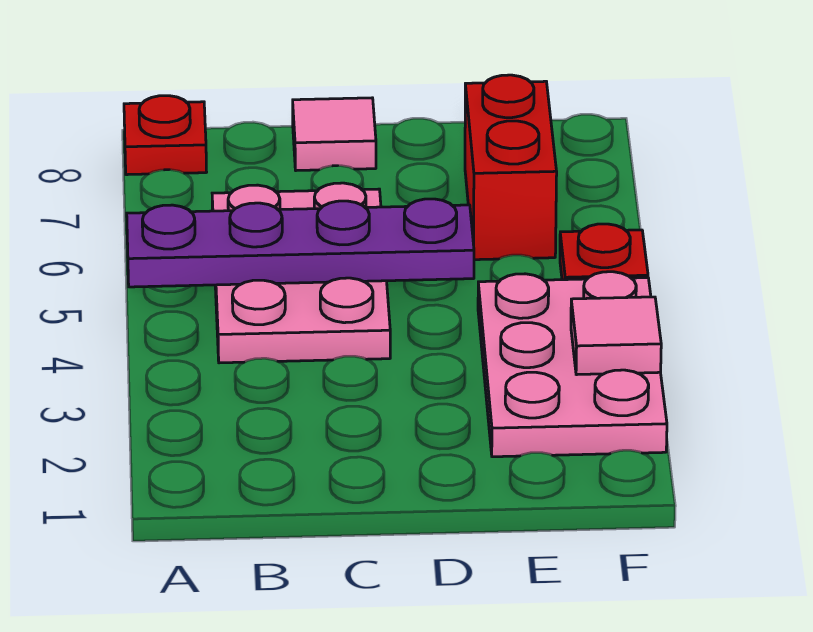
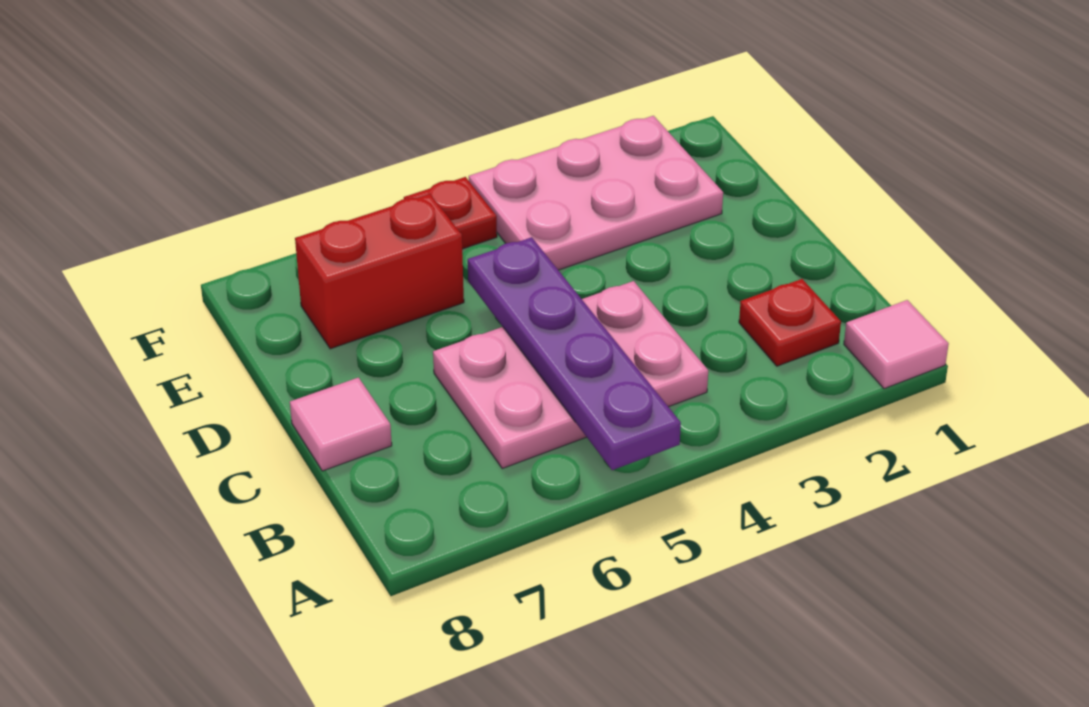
red 1x1 plate [124,96,206,175] -> red 1x1 plate moved to [739,279,841,366]
pink 1x1 tile [571,297,661,375] -> pink 1x1 tile moved to [844,300,949,389]

